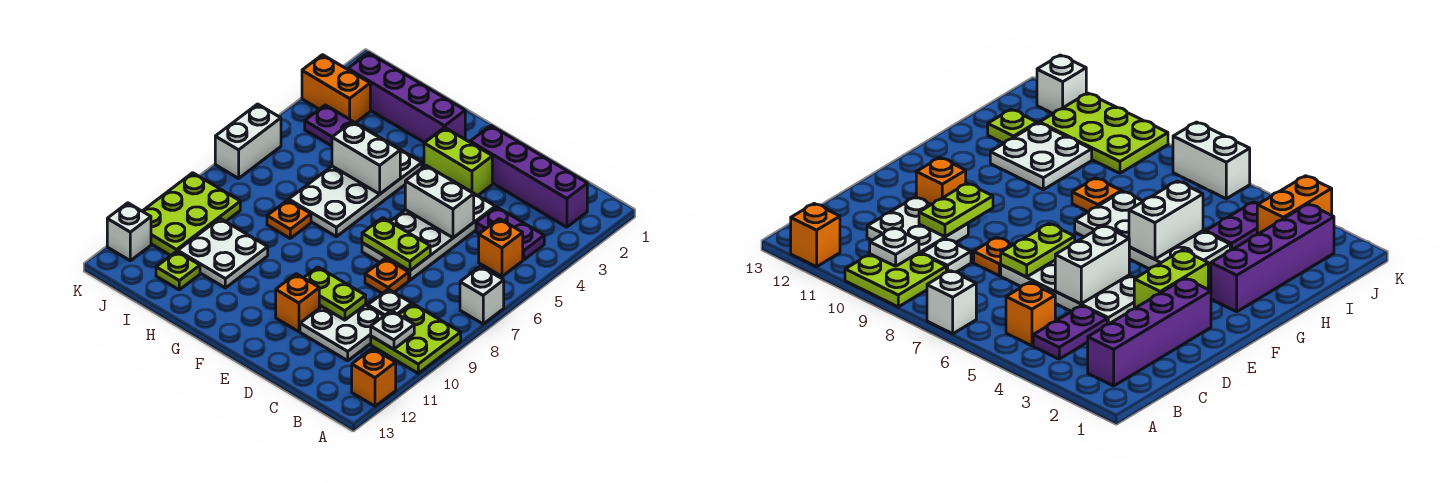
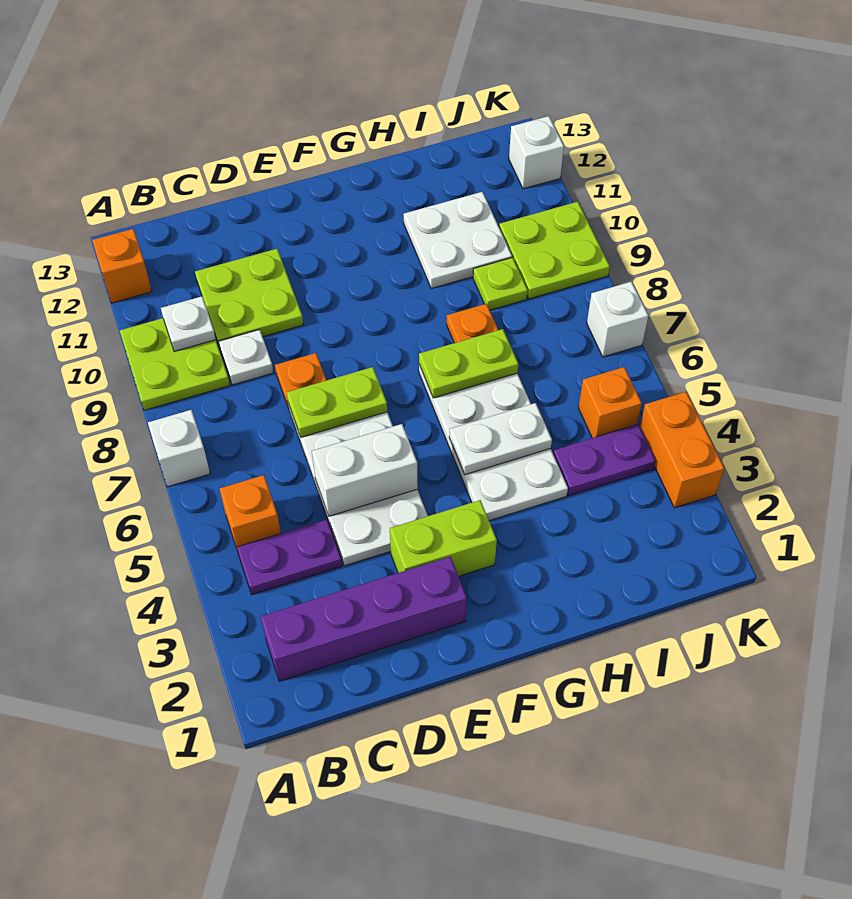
white 2x2 plate [300,305,383,361] -> lime 2x2 plate [195,249,303,347]
lime 1x2 plate [304,267,366,320] -> lime 1x2 plate moved to [419,329,518,398]
orange 1x1 brick [276,274,319,332] -> orange 1x1 brick moved to [578,367,642,438]
purple 1x4 brick [348,53,465,143] -> none
white 1x2 brick [332,122,400,194] -> white 1x2 plate [449,403,552,475]
lime 1x1 plate [156,251,200,290] -> lime 1x1 plate moved to [473,258,528,310]
orange 1x2 brick [302,55,370,123] -> orange 1x2 brick turned to [640,392,724,508]
lime 2x3 plate [143,173,240,255] -> lime 2x2 plate [499,202,610,299]
white 1x2 brick [215,104,281,178] -> white 1x1 brick [587,282,648,357]

